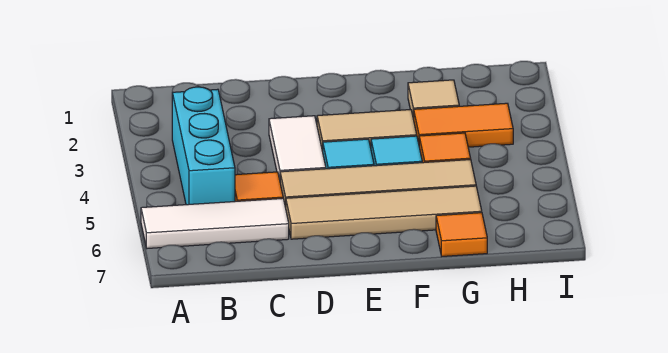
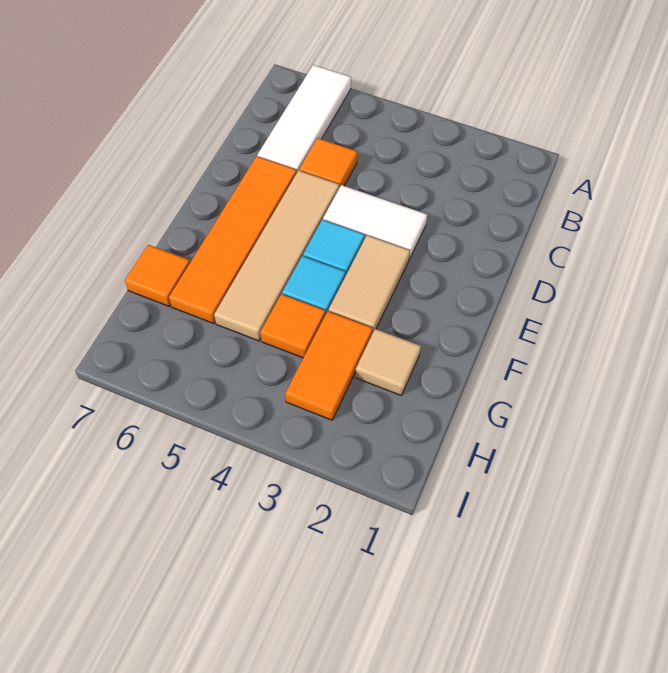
cyan 1x3 brick [172,87,235,205] -> none
tan 1x4 tile [286,186,482,239] -> orange 1x4 tile [169,156,297,324]

